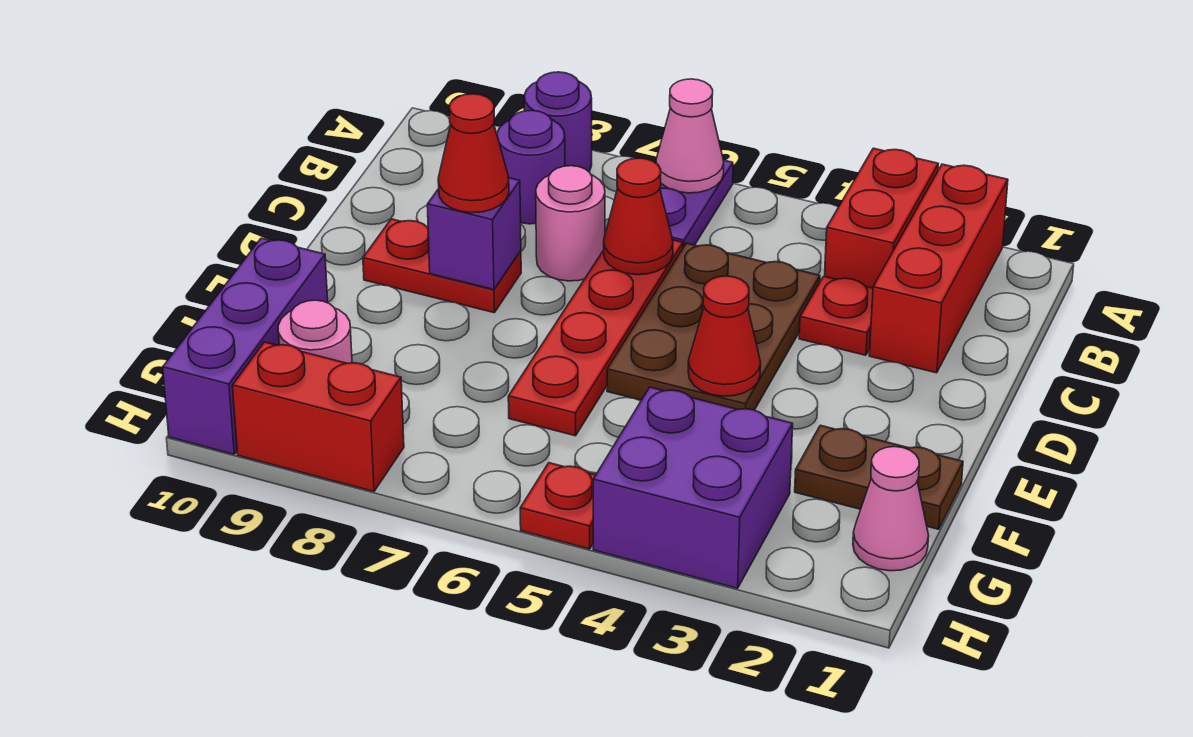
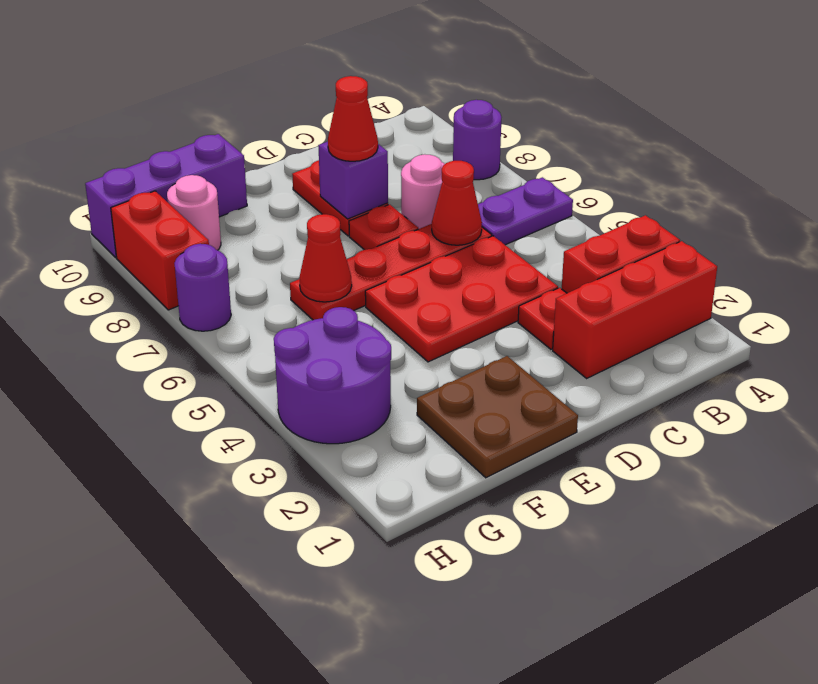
pink 1x1 cone [656,79,724,193] -> none
purple 1x1 round brick [497,110,565,224] -> purple 1x1 round brick moved to [174,244,231,331]
brown 2x3 plate [607,243,820,410] -> red 2x3 plate [365,236,558,362]
red 1x1 cone [688,276,761,396] -> red 1x1 cone moved to [299,214,352,302]
brown 1x2 plate [795,425,963,529] -> brown 2x2 plate [417,356,578,478]
pink 1x1 cone [853,447,929,571] -> none
purple 2x2 brick [593,387,793,588] -> purple 2x2 round brick [274,307,391,444]
red 1x1 plate [520,463,596,549] -> red 1x1 plate moved to [349,205,418,250]

